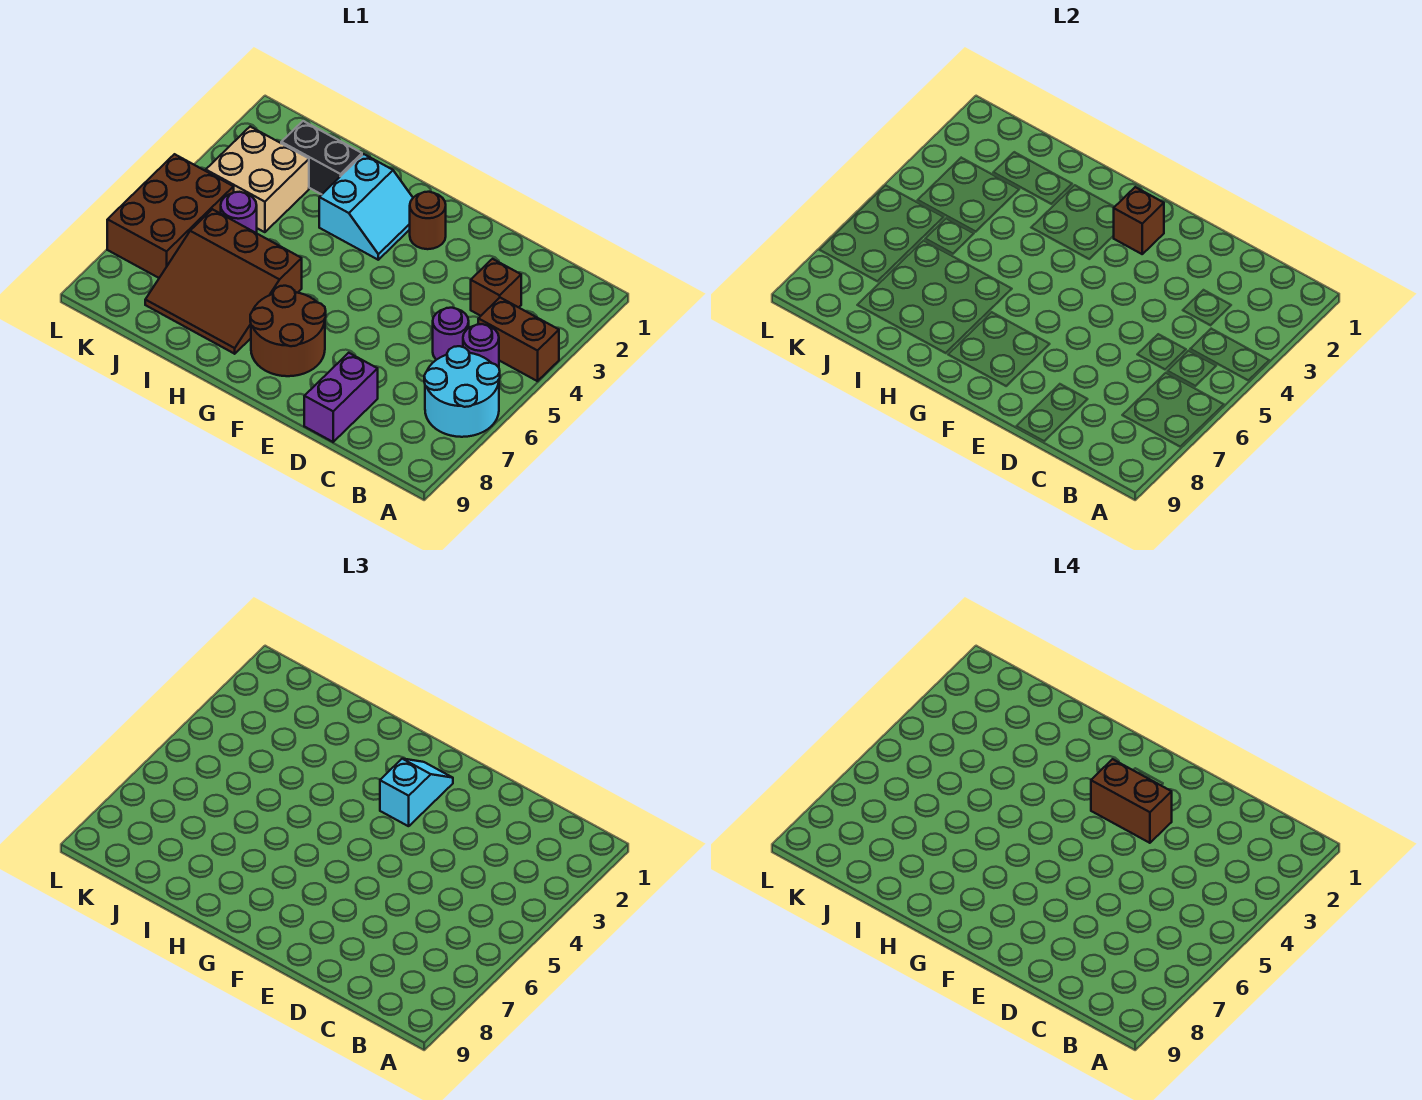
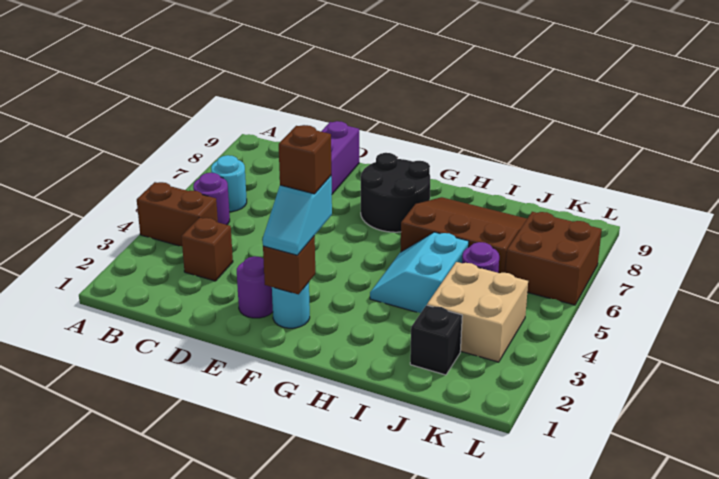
cyan 2x2 round brick [424,346,500,437] -> cyan 1x1 round brick [211,155,247,212]
purple 1x1 round brick [433,308,469,360] -> purple 1x1 round brick moved to [237,256,273,318]
brown 1x2 brick [1091,759,1172,843] -> brown 1x1 brick [279,125,331,194]
brown 1x1 round brick [410,192,446,249] -> cyan 1x1 round brick [272,282,310,328]
brown 2x2 round brick [250,286,326,376] -> black 2x2 round brick [361,153,430,232]
cyan 2x2 slope [319,154,413,260] -> cyan 2x2 slope moved to [370,232,469,313]
black 1x2 brick [281,121,362,194] -> black 1x1 brick [410,305,462,375]
brown 2x3 brick [107,154,234,278] -> brown 2x2 brick [505,212,602,305]

